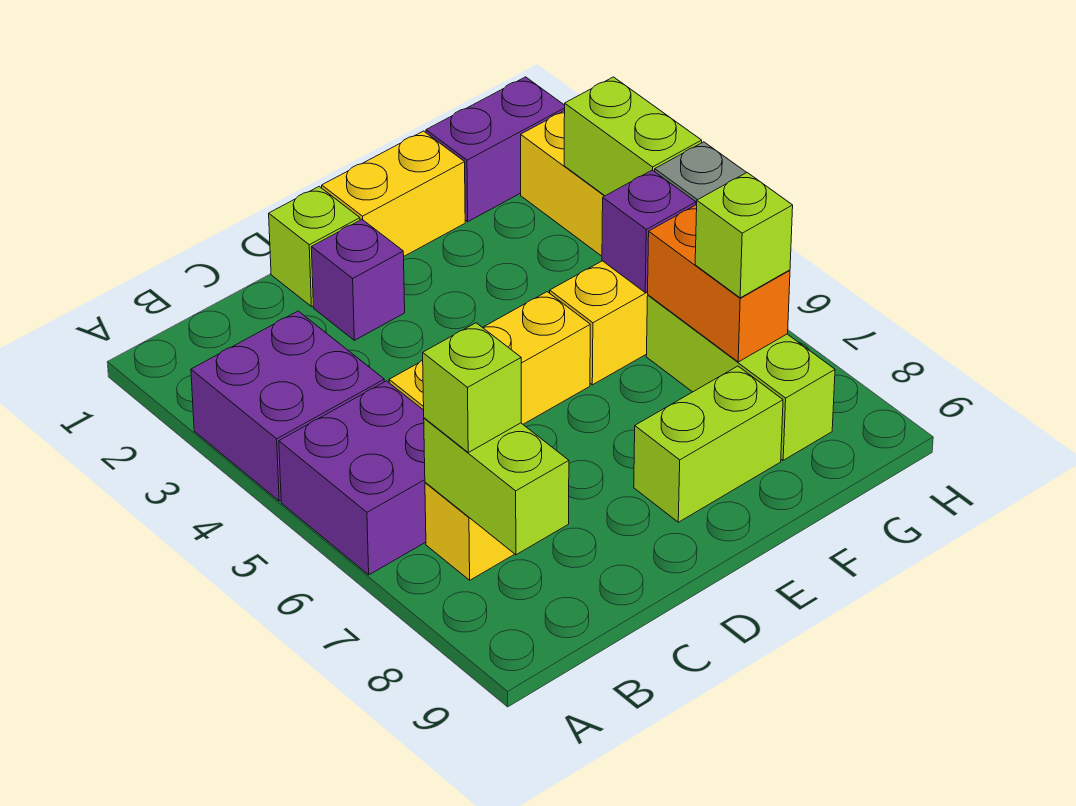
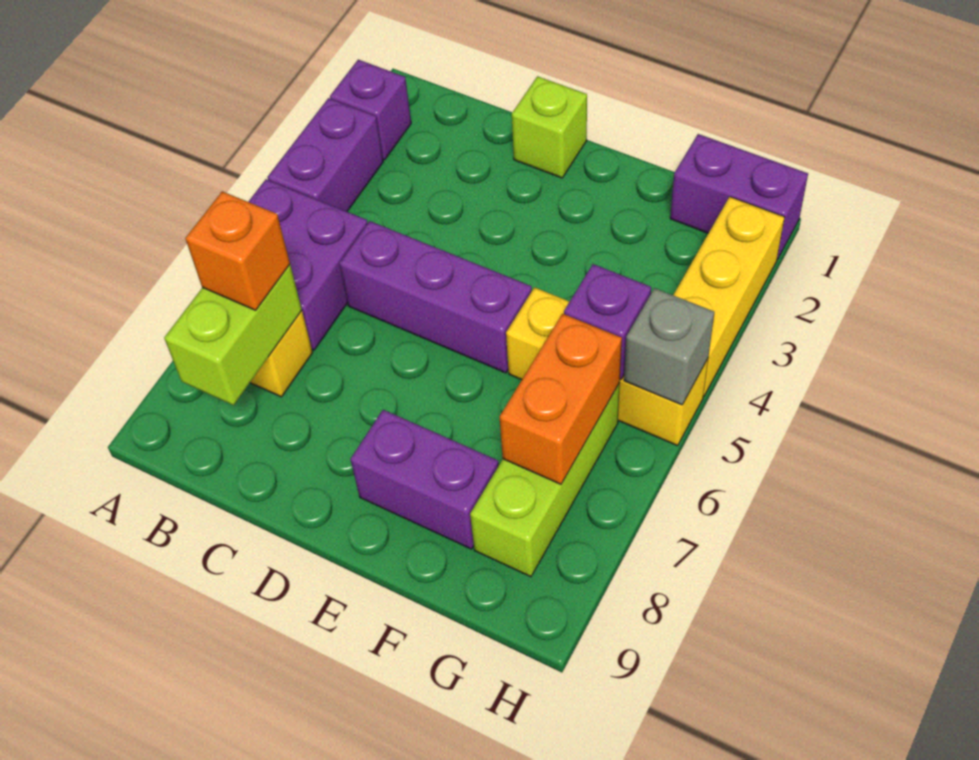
purple 2x2 brick [191,311,384,501] -> purple 1x2 brick [267,98,383,212]
lime 1x1 brick [423,323,521,452] -> orange 1x1 brick [185,191,290,310]
yellow 1x3 brick [389,292,590,424] -> purple 1x3 brick [339,221,532,373]
purple 1x1 brick [311,220,405,340] -> purple 1x1 brick moved to [330,60,411,160]
yellow 1x2 brick [322,131,465,256] -> none
lime 1x2 brick [634,366,783,522] -> purple 1x2 brick [350,410,499,549]
lime 1x1 brick [695,173,793,298] -> none
lime 1x2 brick [564,77,702,196] -> none

